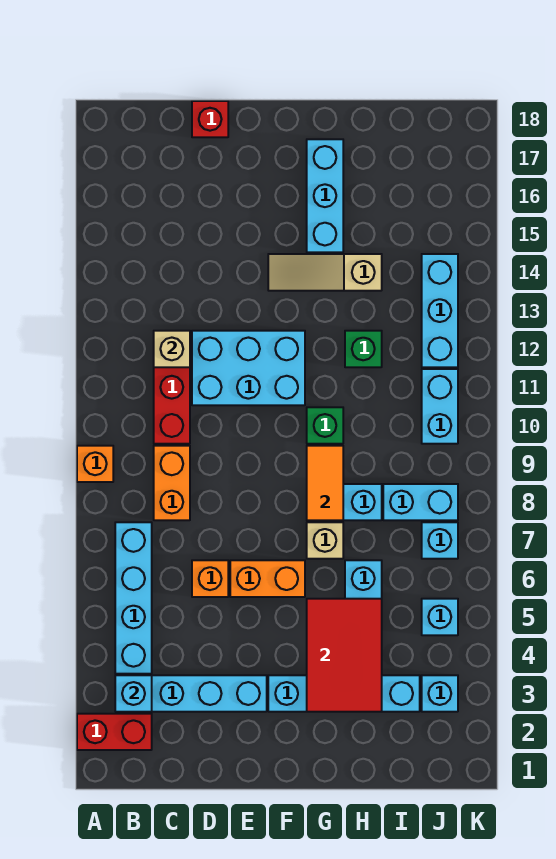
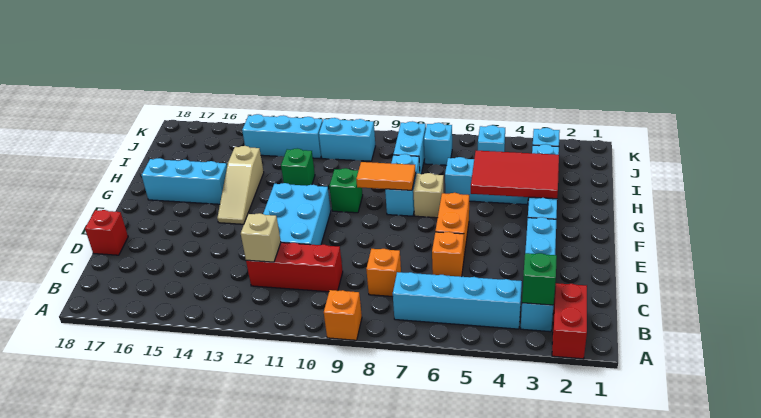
cyan 1x1 brick [115,675,152,712] -> green 1x1 brick [522,253,557,305]
orange 1x2 brick [154,446,190,520] -> orange 1x1 brick [366,249,401,296]

